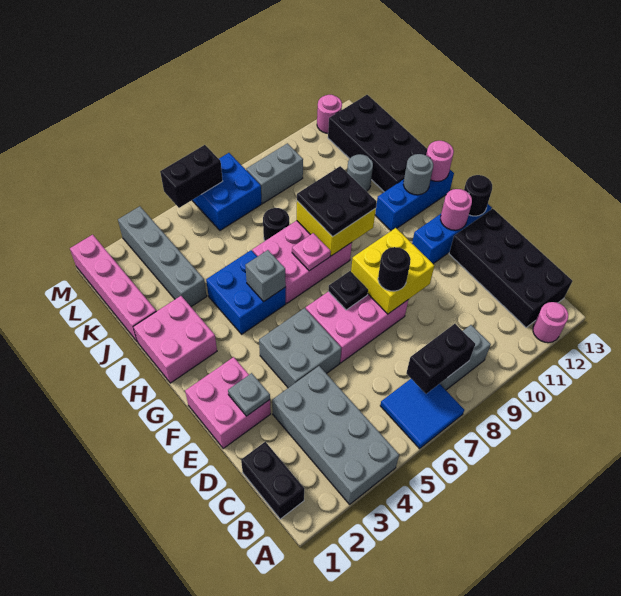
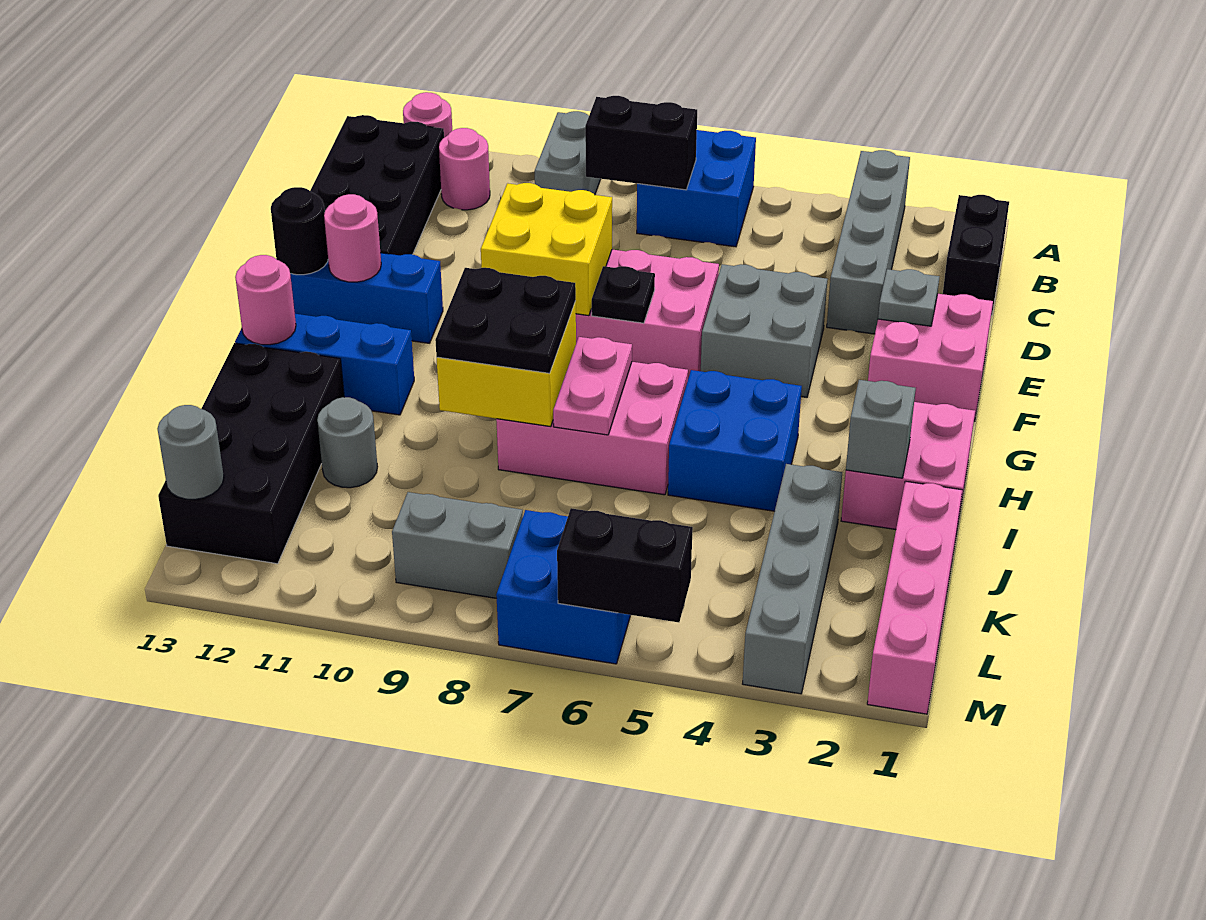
grey 2x4 brick [272,366,399,504] -> grey 1x4 brick [827,150,910,334]
blue 2x2 tile [380,379,464,449] -> blue 2x2 brick [637,130,756,247]
grey 1x2 brick [440,325,491,390] -> grey 1x2 brick turned to [535,111,601,195]
black 1x1 round brick [378,247,411,291] -> none
grey 1x1 brick [245,250,286,301] -> grey 1x1 brick moved to [846,380,916,478]
pink 1x1 plate [292,233,331,271] -> pink 1x2 plate [553,337,632,435]
grey 1x1 round brick [403,154,433,195] -> grey 1x1 round brick moved to [157,405,224,499]
black 1x1 round brick [263,208,289,241] -> none
pink 1x1 round brick [317,95,342,133] -> pink 1x1 round brick moved to [439,128,490,210]

